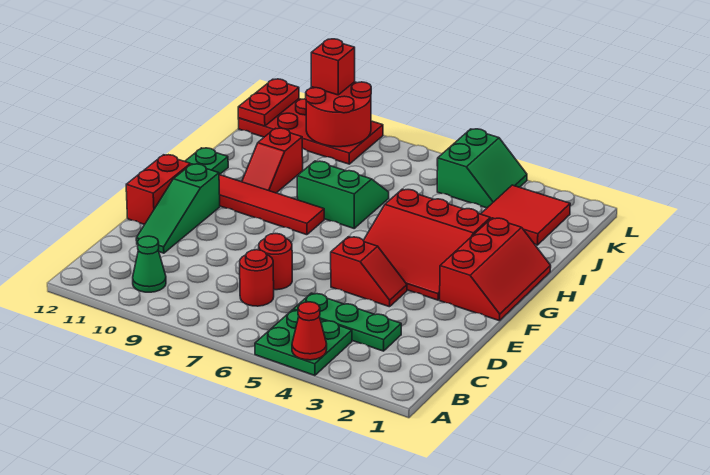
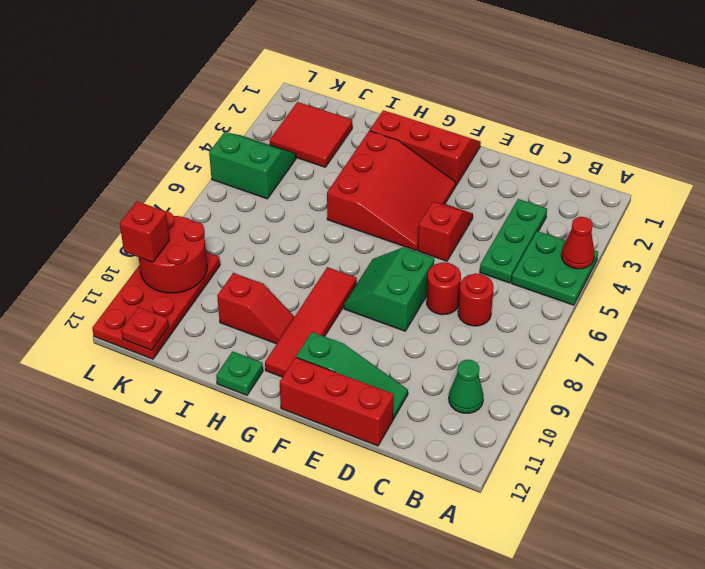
red 1x2 brick [126,155,191,225] -> red 1x3 brick [280,357,394,446]
green 2x2 slope [297,161,389,228] -> green 2x2 slope moved to [344,247,434,331]
red 1x2 plate [238,79,299,126] -> red 1x1 plate [121,307,169,350]

